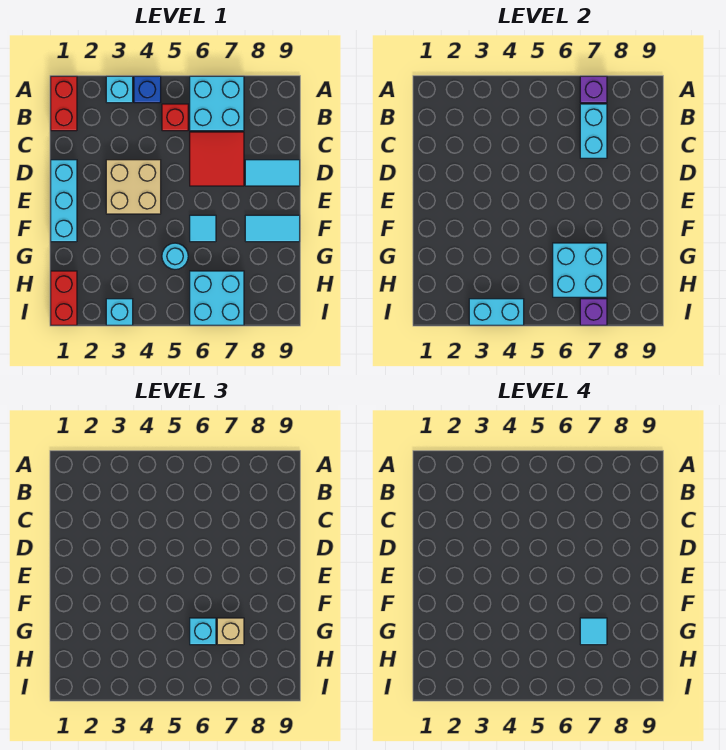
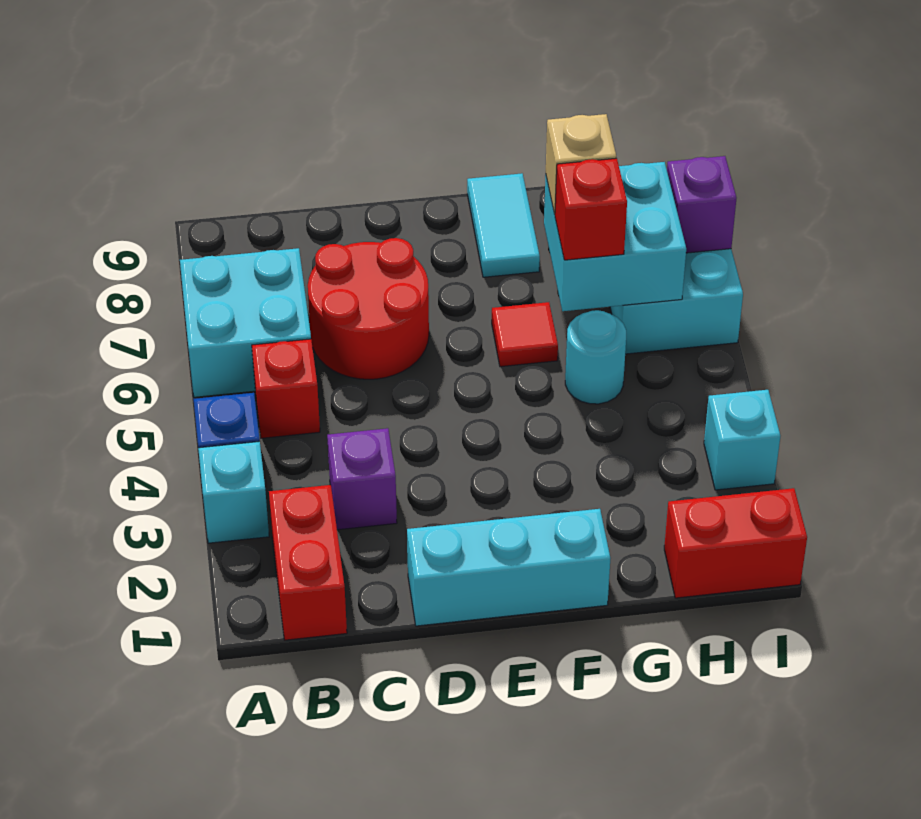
red 1x2 brick [51,76,77,131] -> red 1x2 brick turned to [269,485,347,640]
purple 1x1 brick [580,76,607,103] -> purple 1x1 brick moved to [327,428,397,530]
cyan 1x2 brick [580,104,607,158] -> none
red 2x2 tile [190,132,244,186] -> red 2x2 round brick [308,238,429,379]
tan 2x2 brick [106,160,161,214] -> none
cyan 1x2 tile [245,160,300,186] -> none
cyan 1x1 tile [190,215,216,242] -> red 1x1 tile [492,302,558,367]
cyan 1x1 brick [190,618,216,645] -> red 1x1 brick [555,158,627,260]
cyan 1x1 tile [580,618,607,645] -> none
cyan 1x2 brick [469,299,524,325] -> none

